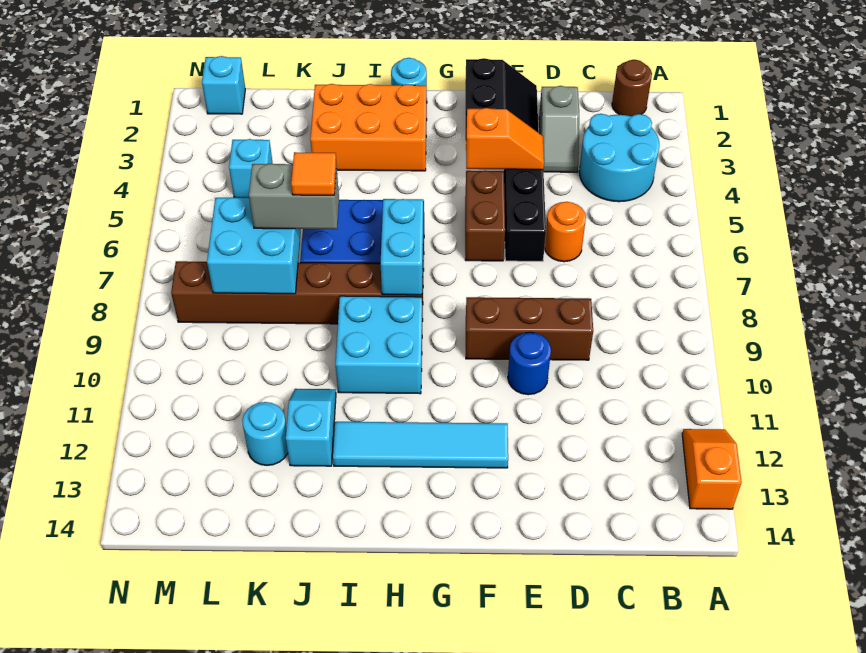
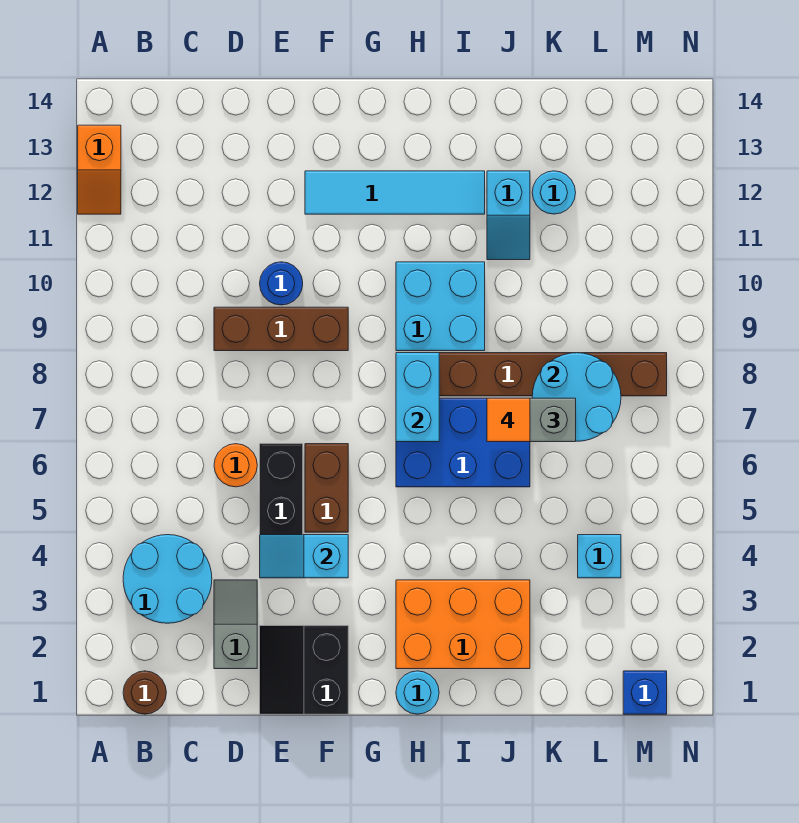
orange 1x2 slope [466,108,544,170] -> cyan 1x2 slope [260,535,348,578]
cyan 2x2 brick [207,198,301,294] -> cyan 2x2 round brick [532,353,621,441]
cyan 1x1 brick [202,56,245,114] -> blue 1x1 brick [623,671,667,714]

